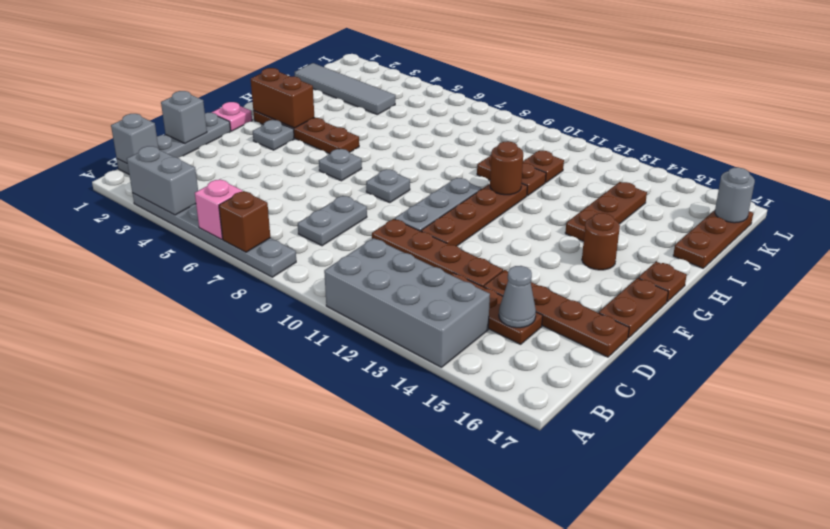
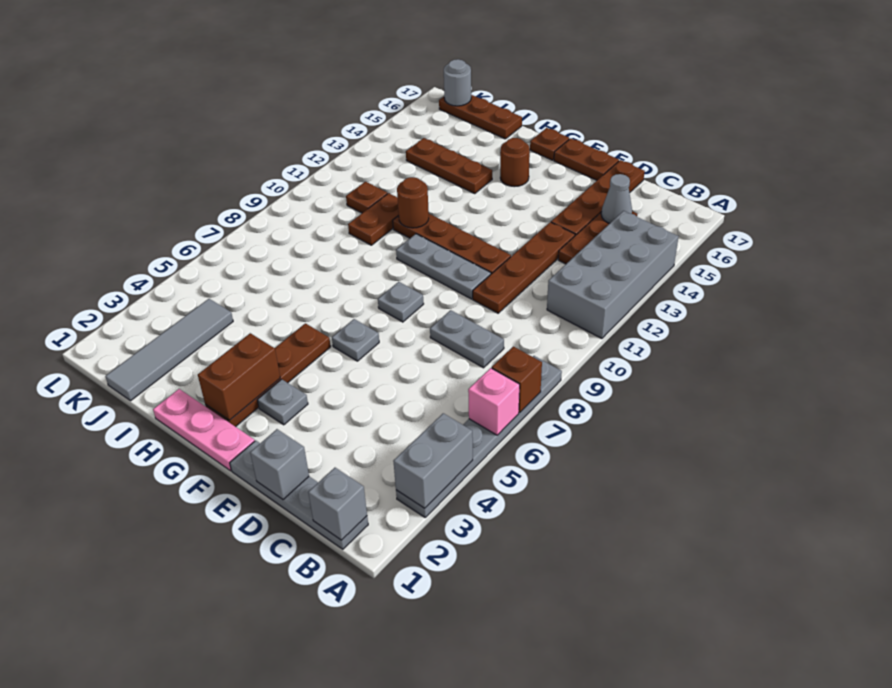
pink 1x1 plate [211,102,252,131] -> pink 1x3 plate [153,389,255,471]

